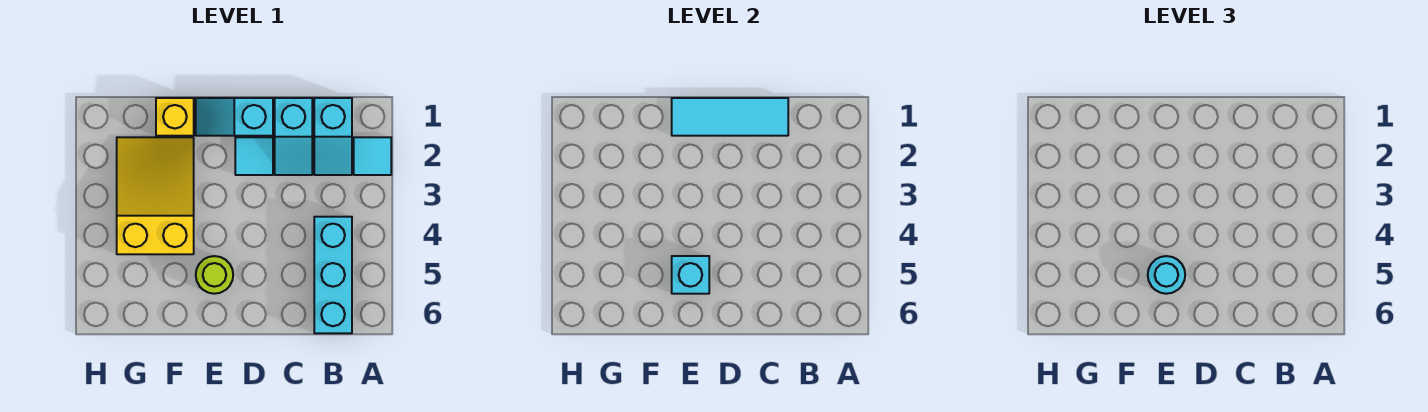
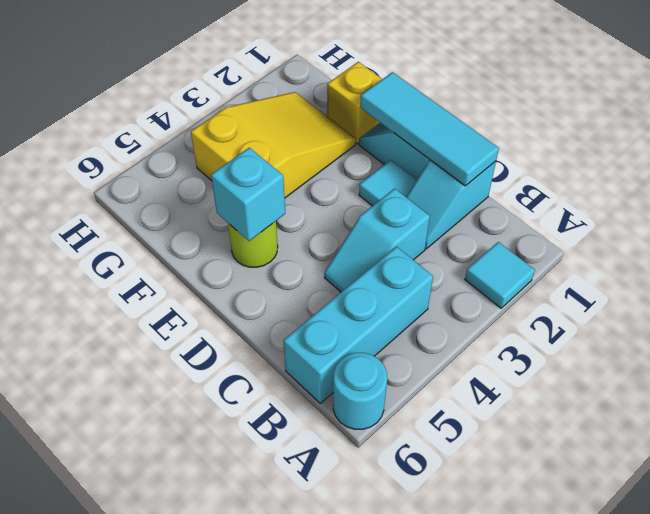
cyan 1x2 slope [314,98,352,175] -> cyan 1x2 slope moved to [324,189,430,292]
cyan 1x1 round brick [1148,256,1185,294] -> cyan 1x1 round brick moved to [333,353,387,429]

